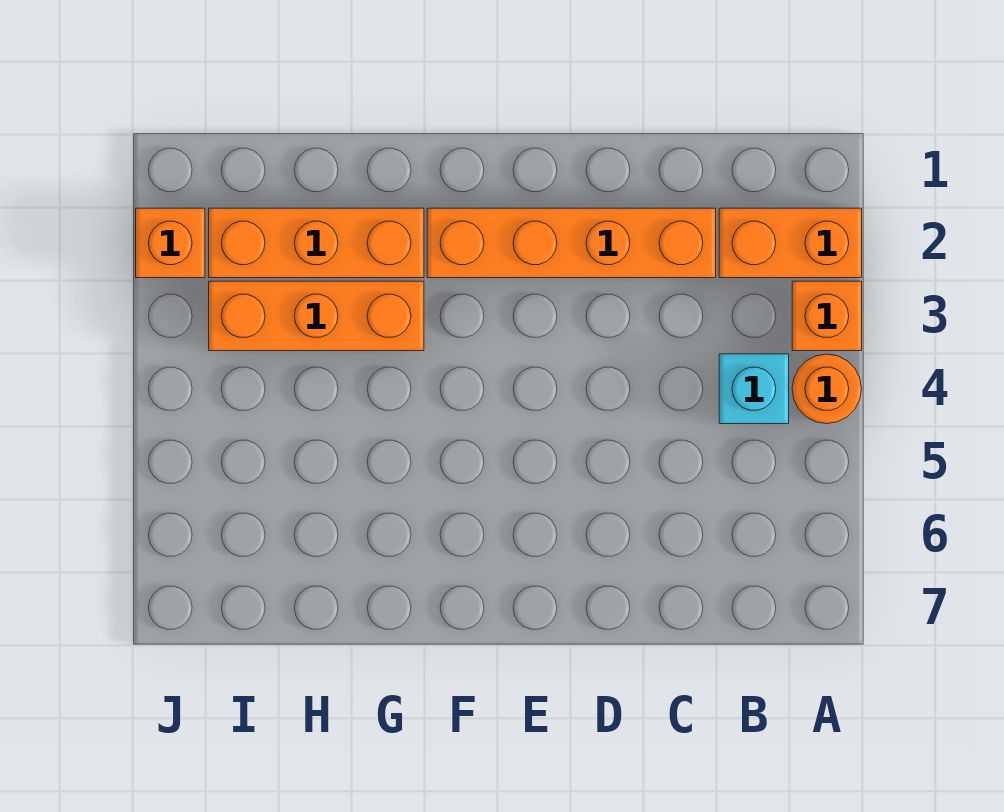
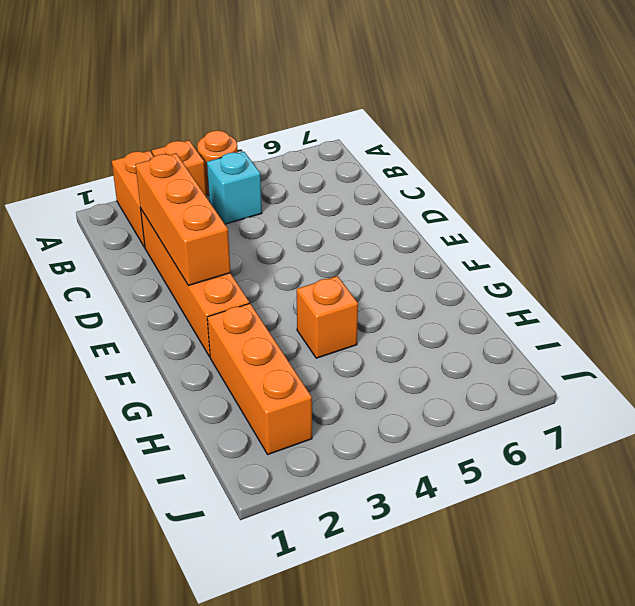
orange 1x3 brick [209,281,424,351] -> orange 1x3 brick moved to [135,153,231,286]
orange 1x1 brick [136,208,205,278] -> orange 1x1 brick moved to [297,276,358,358]

